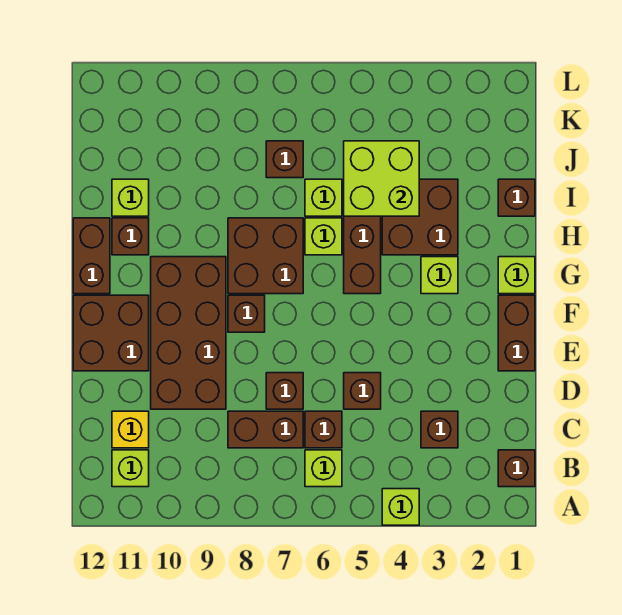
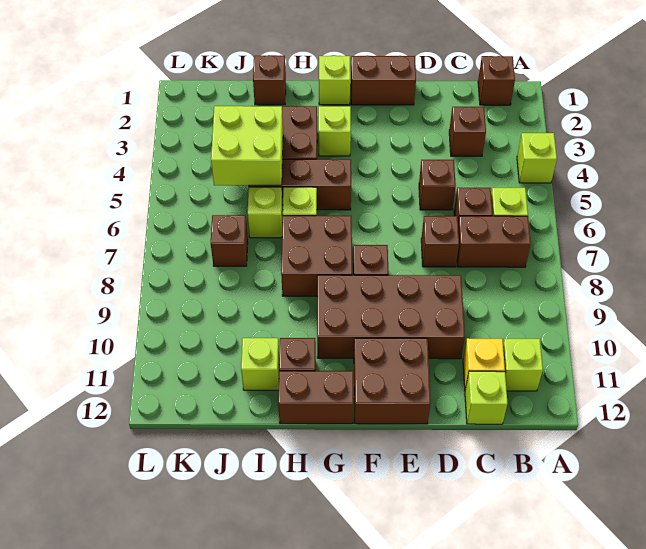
brown 1x2 brick [228,411,303,448] -> brown 1x2 brick turned to [457,216,531,267]
none -> lime 1x1 brick [465,371,508,424]

